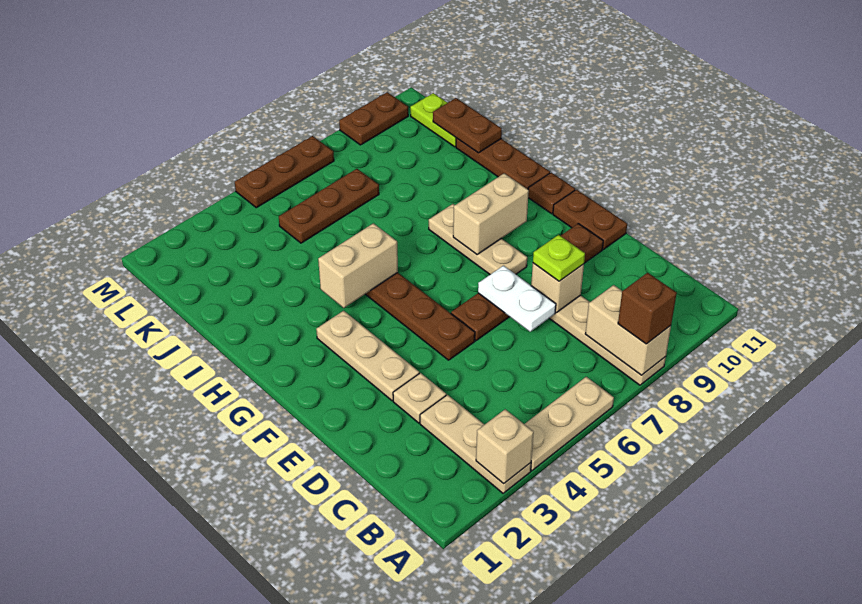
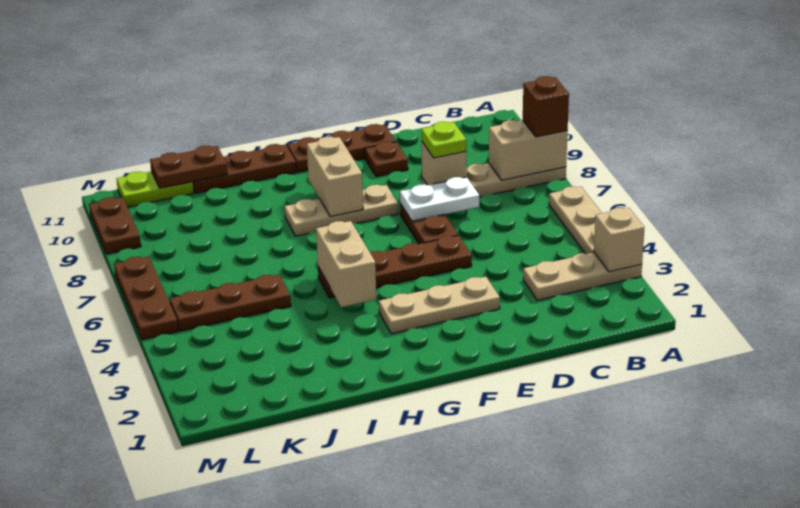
tan 1x1 plate [393,373,446,423] -> none
brown 1x3 plate [279,169,379,243] -> brown 1x3 plate turned to [170,274,291,331]

